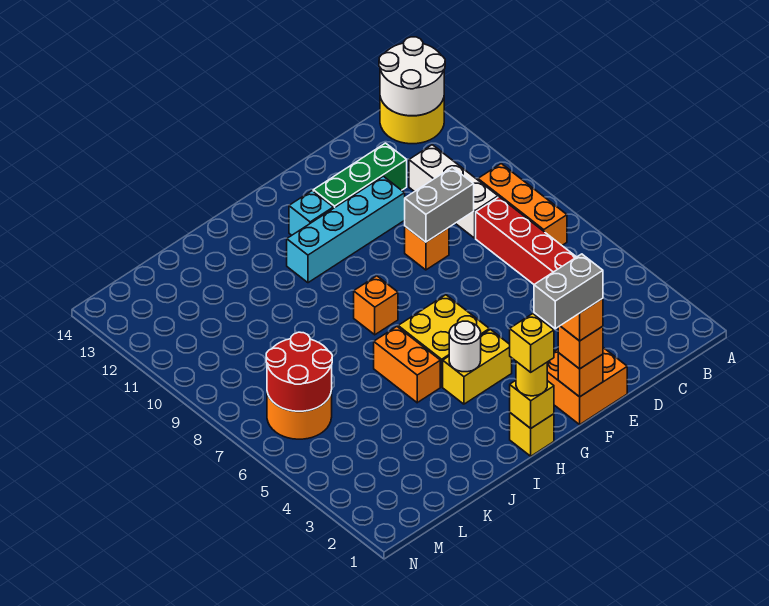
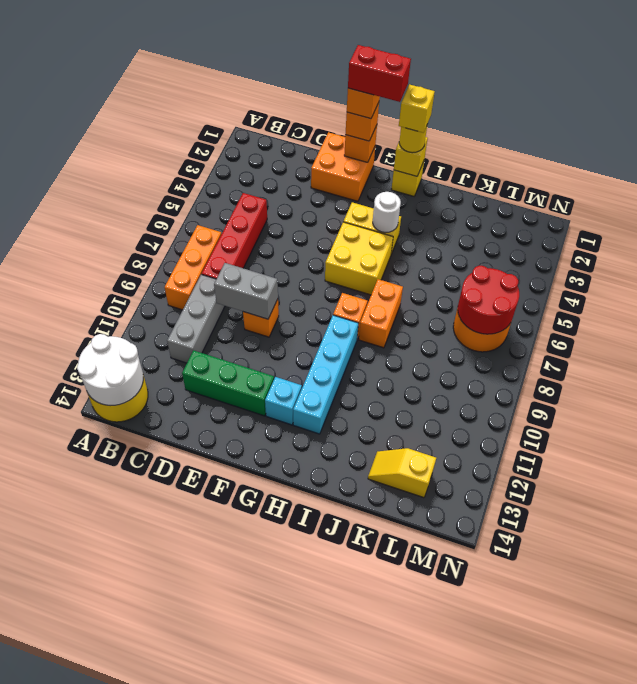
white 1x3 brick [409,145,498,238] -> grey 1x3 brick [167,274,225,363]
cyan 1x4 brick [287,176,405,283] -> cyan 1x4 brick turned to [293,315,358,434]
grey 1x2 brick [534,254,603,329] -> red 1x2 brick [348,45,411,102]
orange 1x2 brick [374,327,440,403] -> orange 1x2 brick moved to [359,279,403,348]
none -> yellow 1x2 slope [368,448,436,498]

